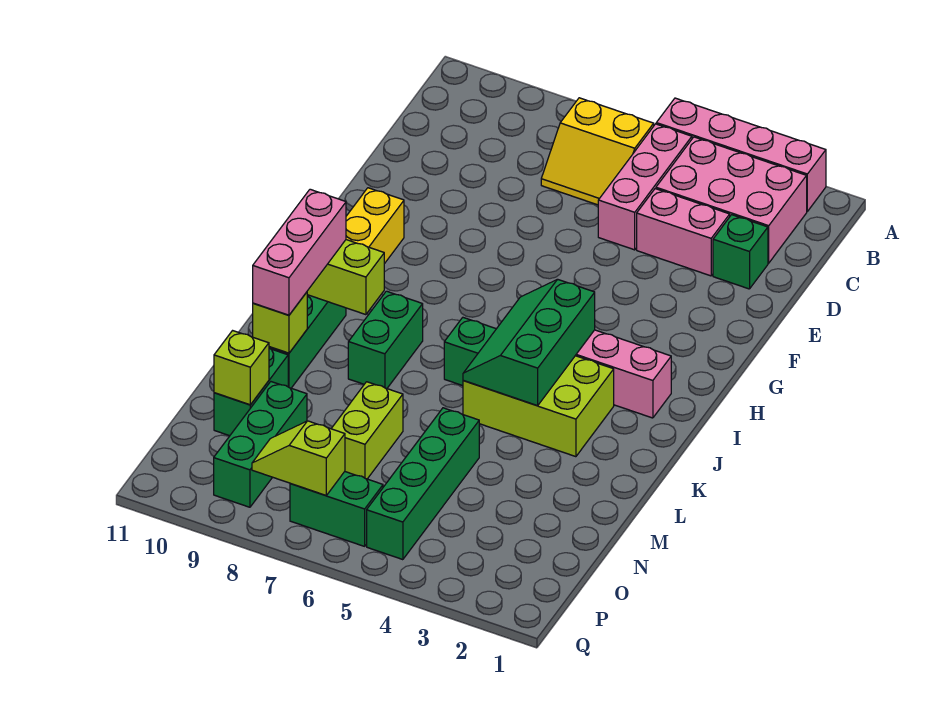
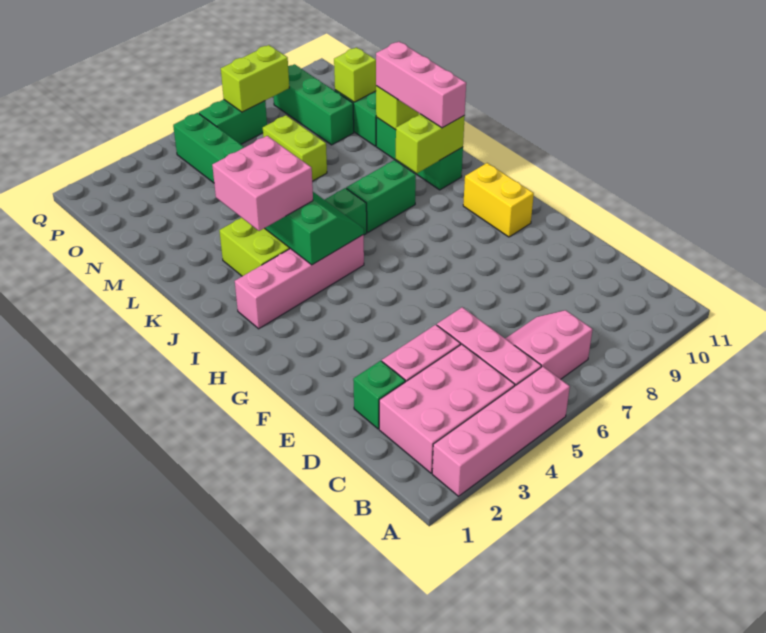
yellow 2x2 slope [541,98,654,205] -> pink 2x2 slope [505,310,593,379]
none -> pink 2x2 brick [212,136,313,231]
green 1x2 brick [348,291,423,388] -> green 1x2 brick turned to [346,160,416,232]
lime 1x2 slope [252,421,345,495] -> lime 1x2 brick [221,45,289,112]

